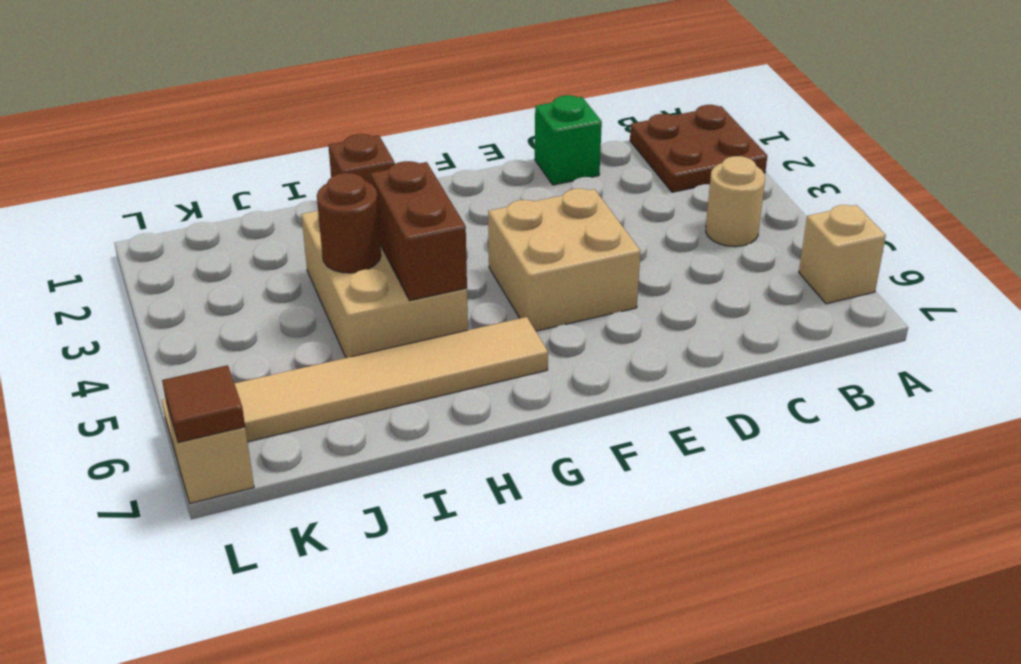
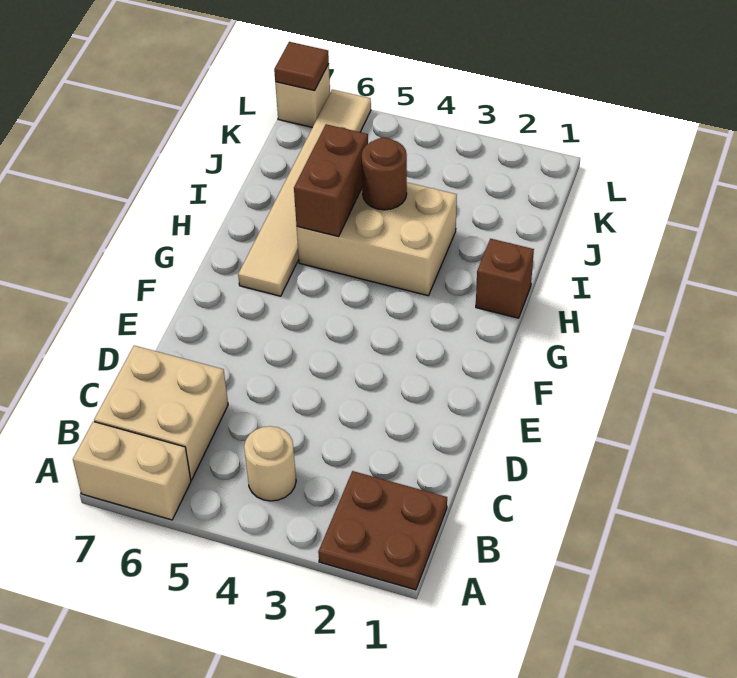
tan 1x1 brick [799,205,886,304] -> tan 1x2 brick [73,422,191,520]
green 1x1 brick [535,95,602,185] -> none
tan 2x2 brick [488,189,641,331] -> tan 2x2 brick moved to [94,346,228,480]
brown 1x2 brick [371,161,467,301] -> brown 1x2 brick turned to [294,124,368,237]

